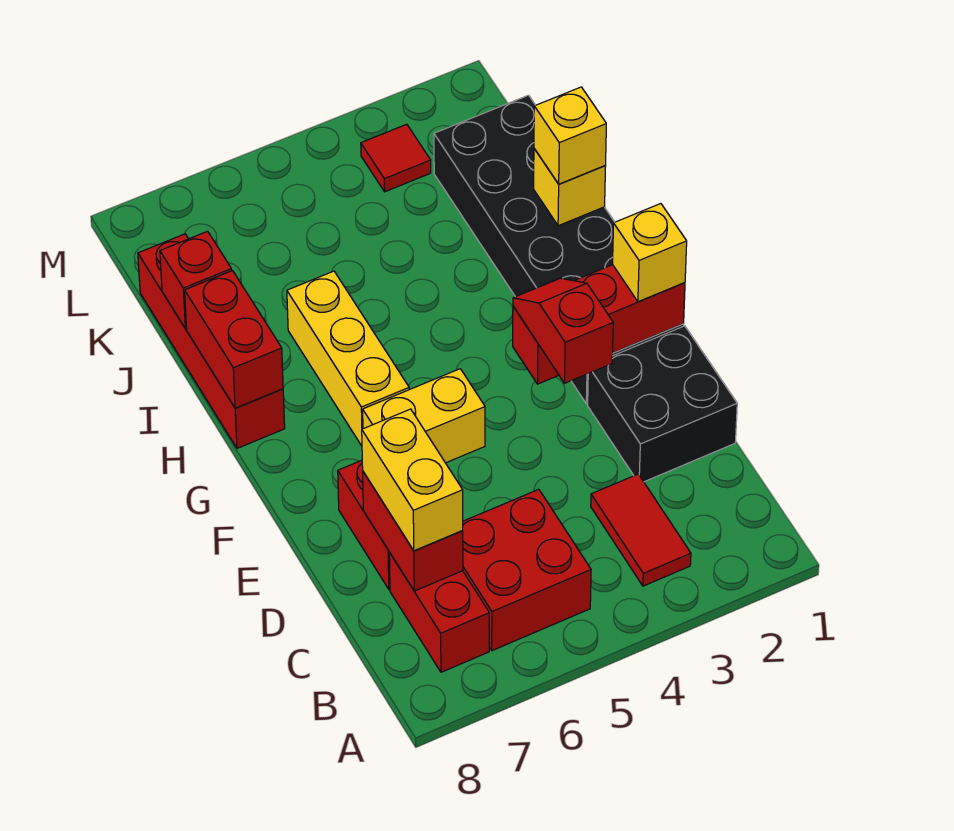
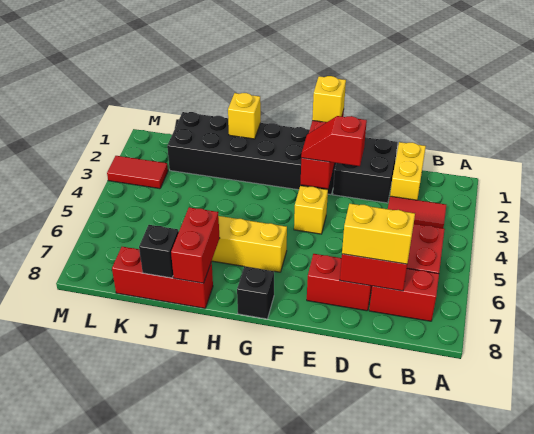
yellow 1x2 brick [363,369,485,463] -> yellow 1x2 brick moved to [390,142,426,200]
none -> black 1x1 brick [237,266,274,319]
red 1x4 brick [138,234,285,448] -> red 1x3 brick [112,247,213,308]
red 1x2 brick [185,271,283,408] -> red 1x2 brick turned to [171,207,220,283]
yellow 1x1 brick [534,87,606,184] -> yellow 1x1 brick moved to [294,186,328,234]
red 1x1 brick [160,231,232,329] -> black 1x1 brick [139,225,179,278]
red 1x1 tile [361,124,431,192] -> red 1x2 tile [107,156,168,189]

